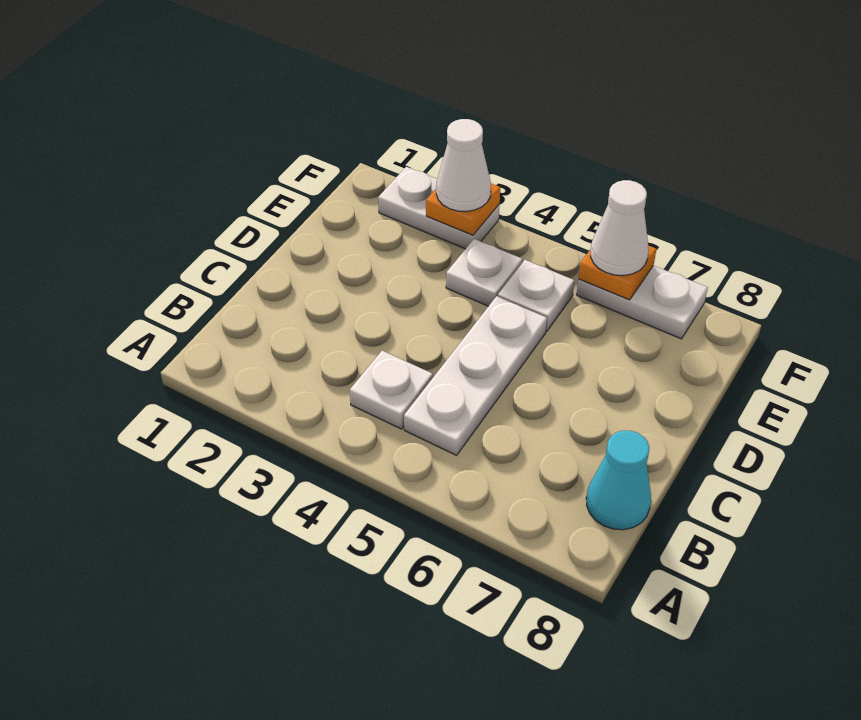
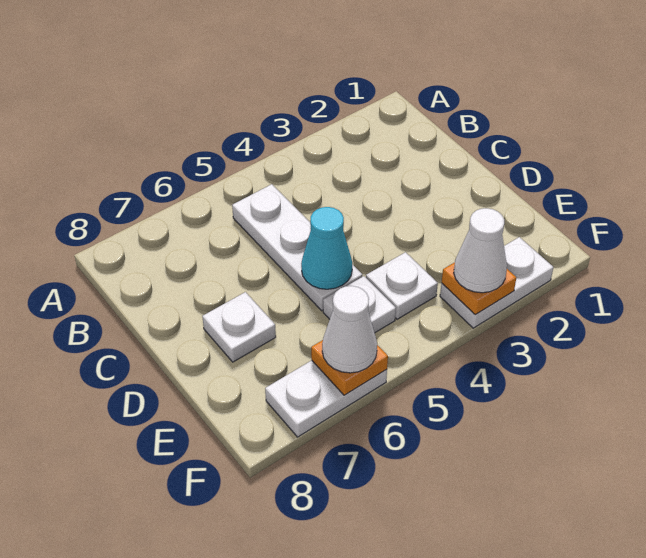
white 1x1 plate [350,351,433,429] -> white 1x1 plate moved to [202,292,276,362]
cyan 1x1 cone [586,430,651,530] -> cyan 1x1 cone moved to [301,207,352,289]

